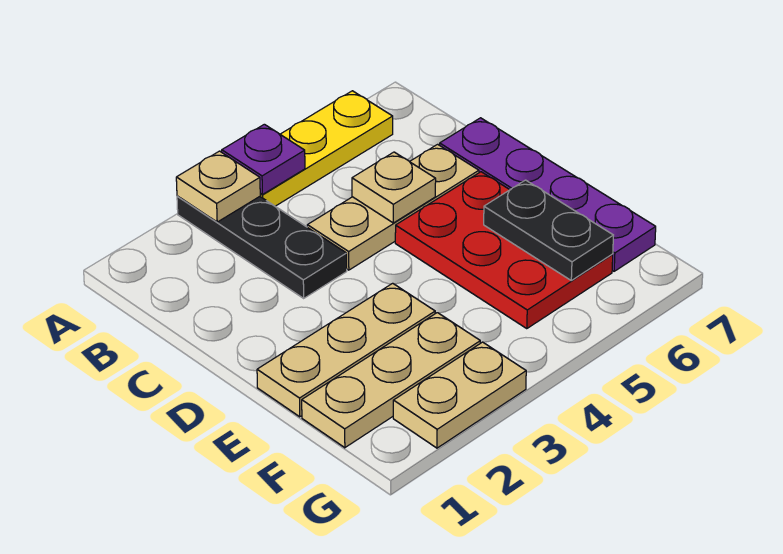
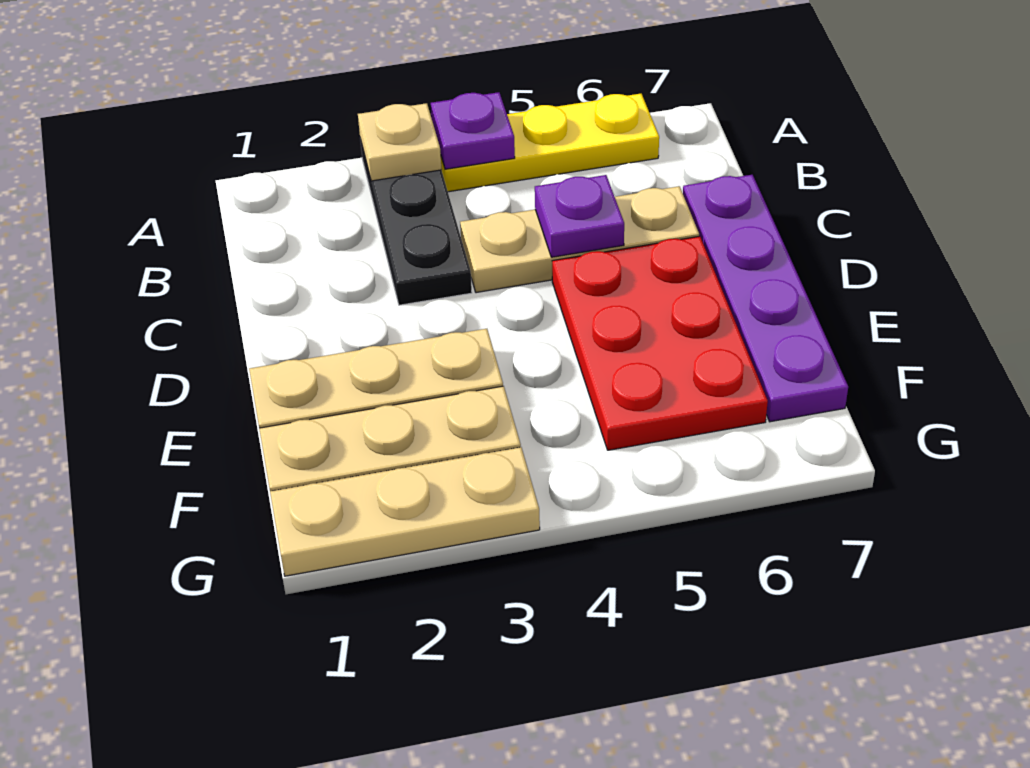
tan 1x1 plate [352,152,436,223] -> purple 1x1 plate [535,175,624,257]
black 1x2 plate [484,180,613,280] -> none
tan 1x2 plate [393,342,526,448] -> tan 1x3 plate [270,447,540,576]

